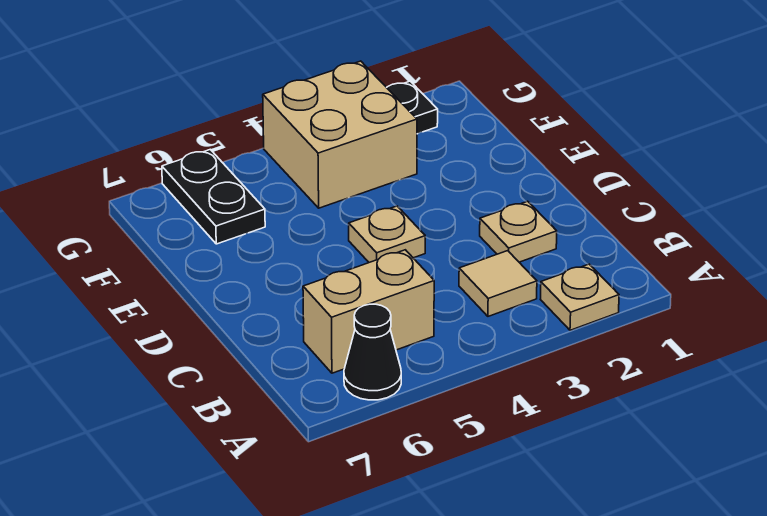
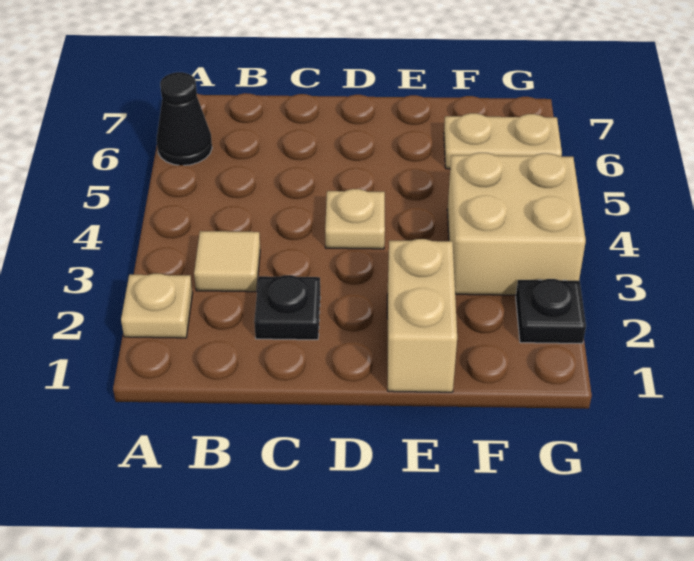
tan 1x2 brick [303,250,434,373] -> tan 1x2 brick moved to [387,239,457,392]
tan 1x1 plate [480,201,557,262] -> black 1x1 plate [254,275,320,340]
black 1x2 plate [162,150,265,244] -> tan 1x2 plate [444,113,562,169]

